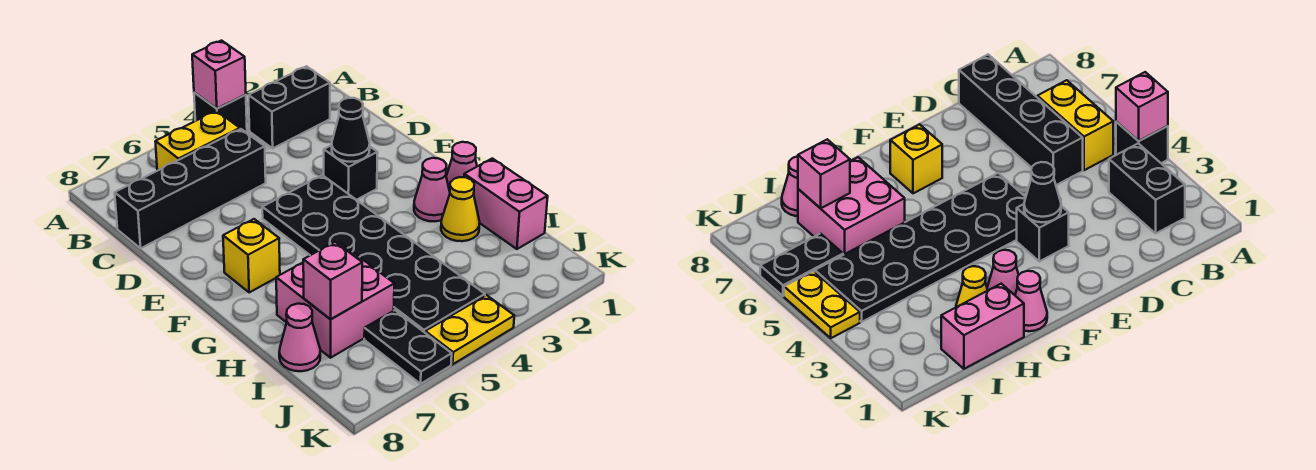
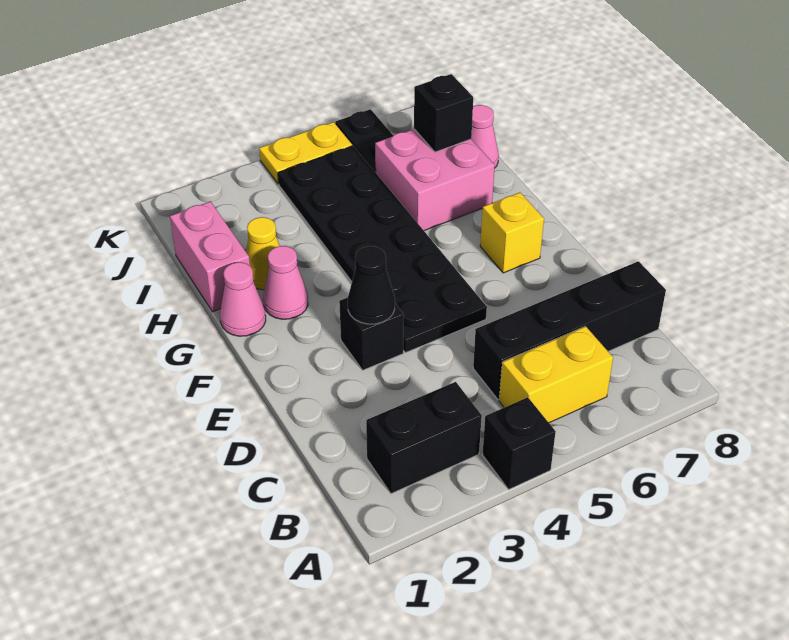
pink 1x1 brick [192,41,246,109] -> none
pink 1x1 brick [303,242,362,319] -> black 1x1 brick [414,74,473,152]

